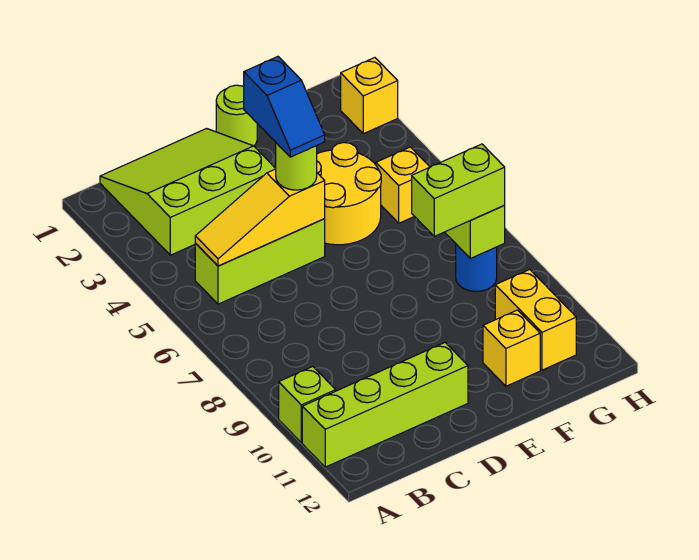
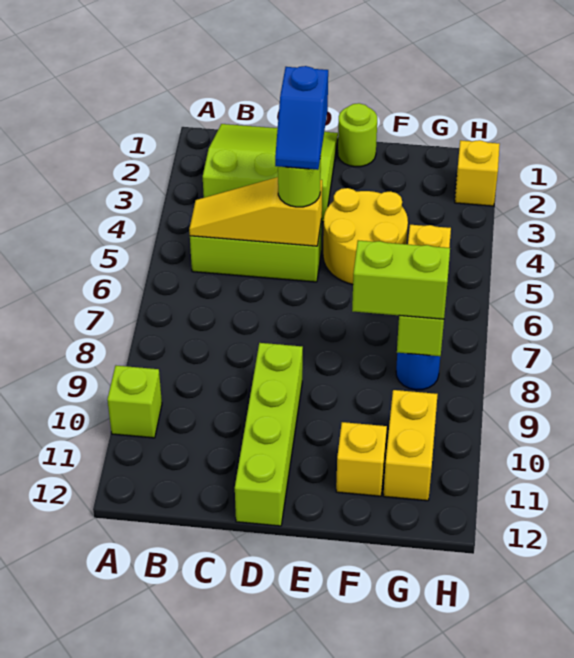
lime 1x4 brick [302,343,468,467] -> lime 1x4 brick turned to [235,343,303,526]

